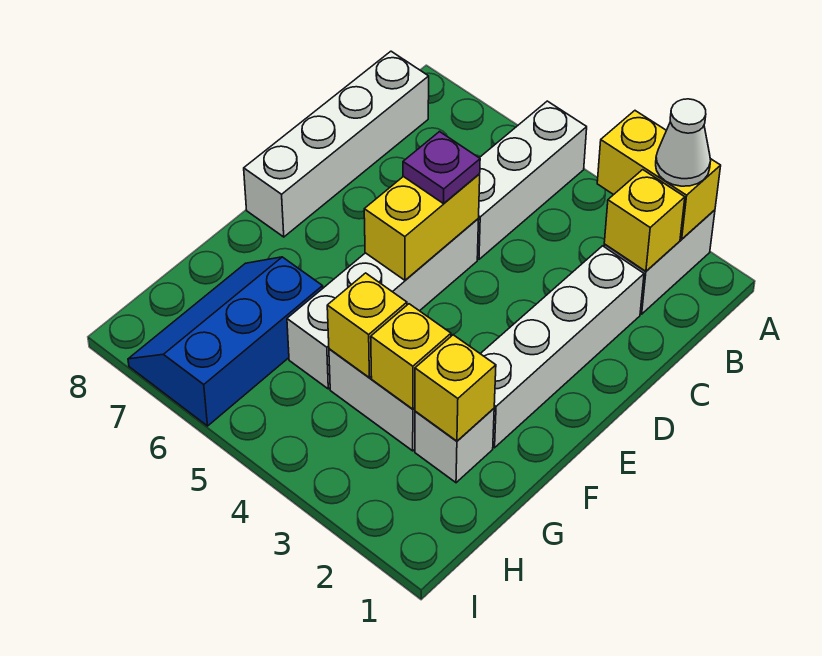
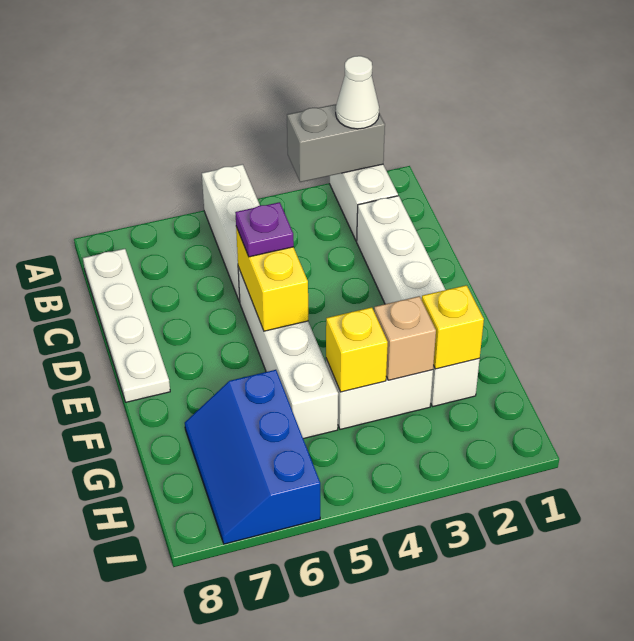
yellow 1x2 brick [597,111,721,239] -> grey 1x2 brick [287,104,385,182]
yellow 1x1 brick [604,170,685,271] -> none
white 1x4 brick [244,51,429,237] -> white 1x4 plate [83,249,170,402]
yellow 1x1 brick [371,304,451,409] -> tan 1x1 brick [374,296,436,380]

